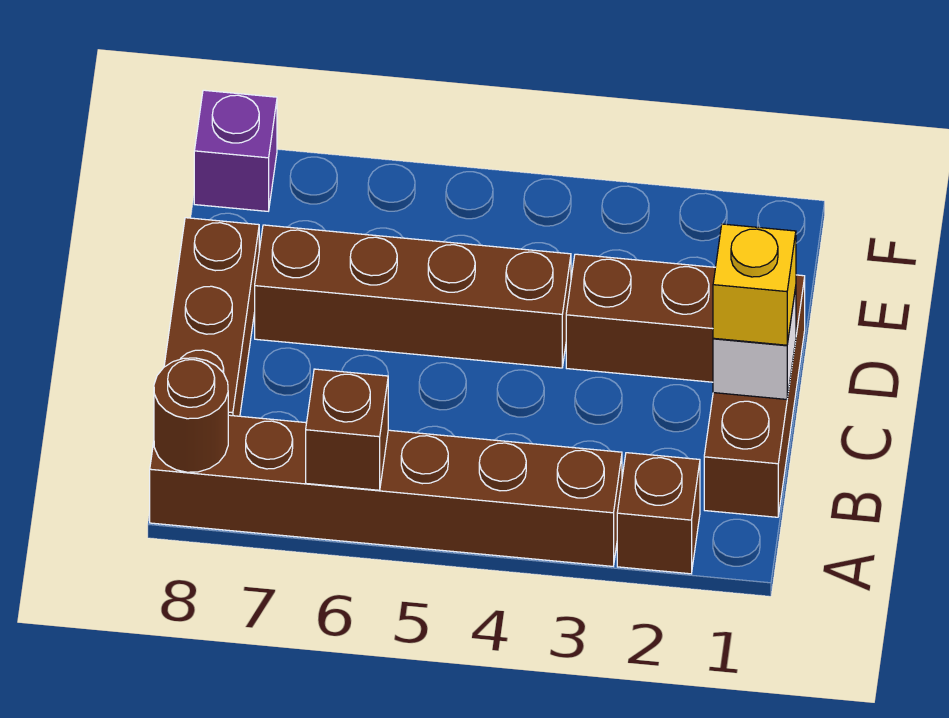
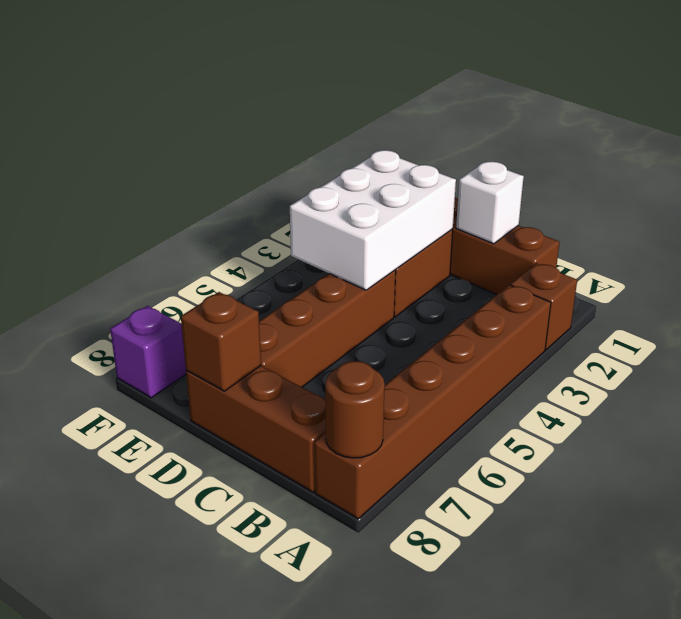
brown 1x1 brick [306,369,388,490] -> brown 1x1 brick moved to [181,292,261,391]
yellow 1x1 brick [713,224,796,345] -> none
none -> white 2x3 brick [290,150,456,290]

